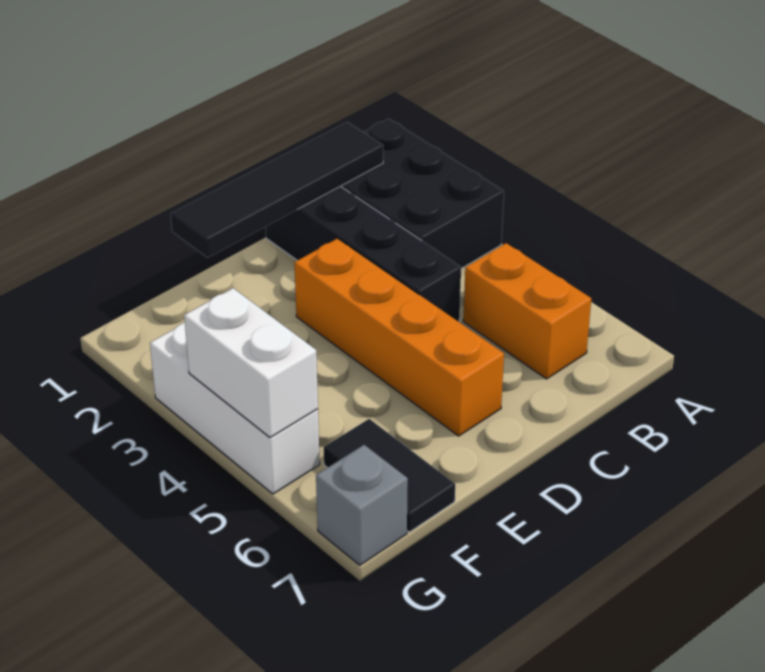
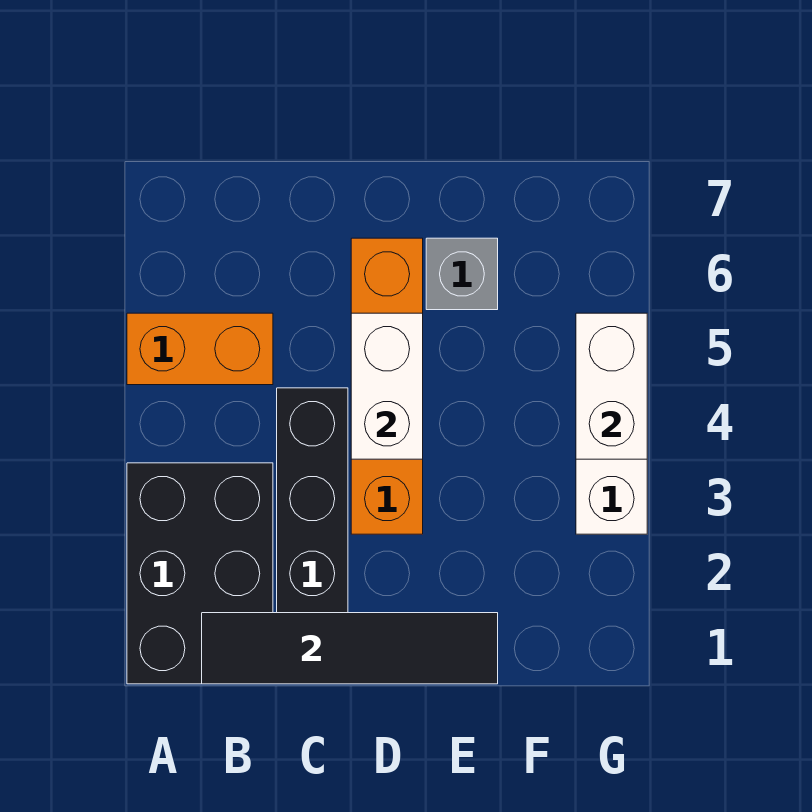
orange 1x2 brick [463,243,591,379] -> orange 1x2 brick turned to [127,313,273,385]
none -> white 1x2 brick [351,313,423,459]
black 1x2 tile [324,419,455,532] -> none
grey 1x1 brick [316,445,408,565] -> grey 1x1 brick moved to [426,238,498,310]

